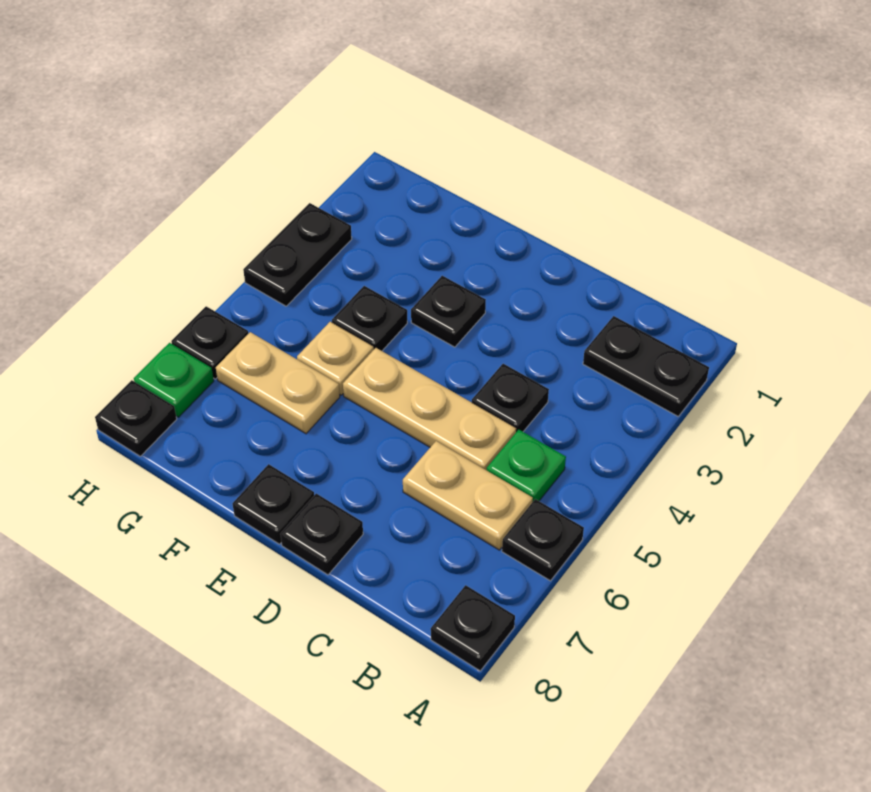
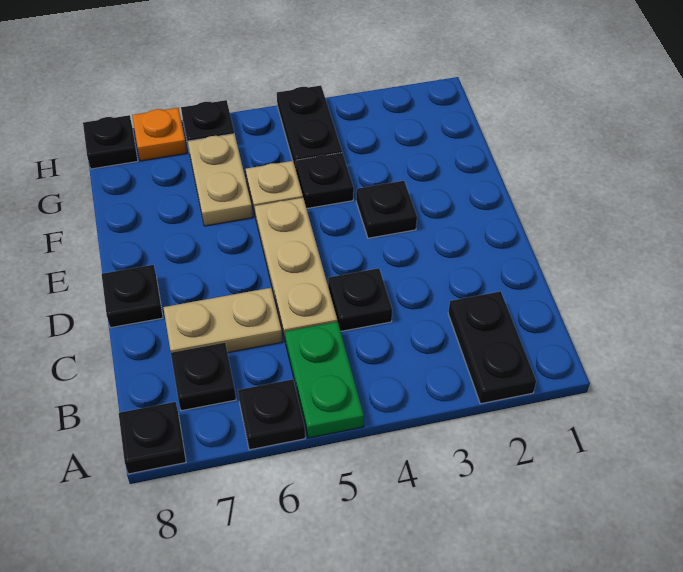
green 1x1 plate [487,430,566,502] -> green 1x2 plate [285,322,364,438]
tan 1x2 plate [403,441,533,550] -> tan 1x2 plate turned to [163,288,282,353]
black 1x1 plate [233,464,314,544] -> black 1x1 plate moved to [171,343,236,411]
black 1x2 plate [243,203,352,306] -> black 1x2 plate turned to [277,86,342,169]
green 1x1 plate [134,343,214,417] -> orange 1x1 plate [132,108,187,161]

